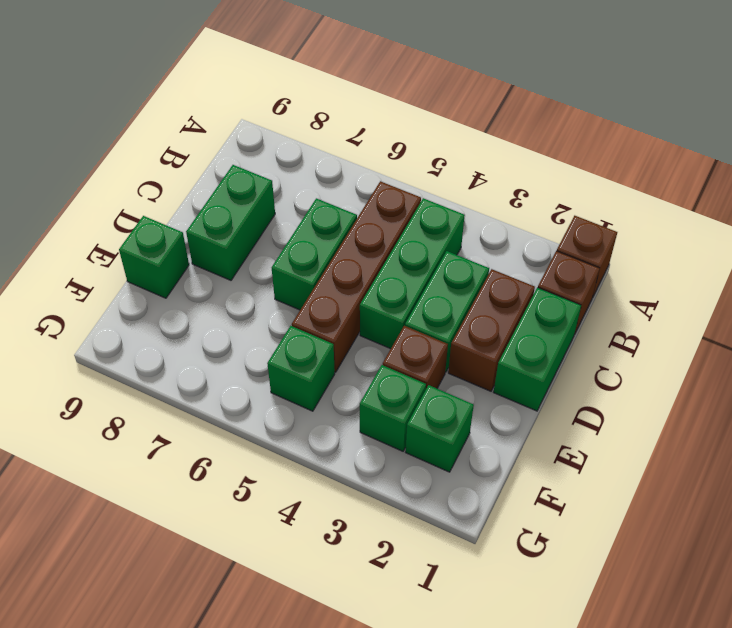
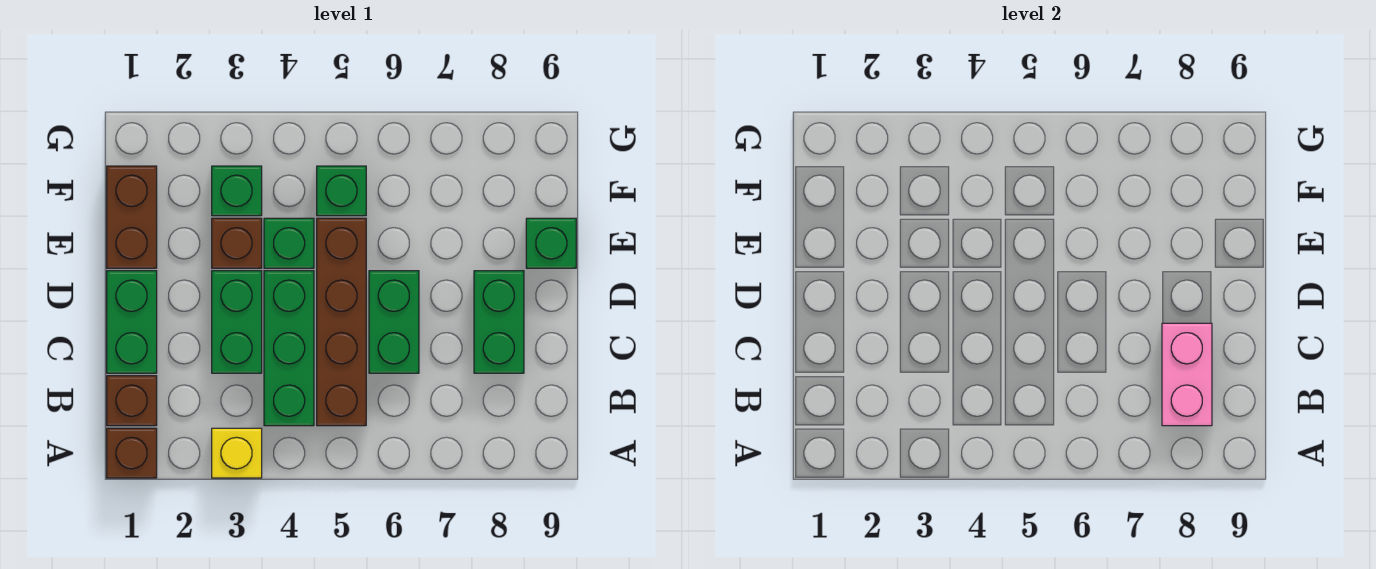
none -> yellow 1x1 brick [212,428,262,478]
none -> pink 1x2 brick [1162,323,1212,426]
brown 1x2 brick [448,269,535,391] -> brown 1x2 brick moved to [107,166,157,268]
green 1x1 brick [406,385,474,472] -> green 1x1 brick moved to [264,218,314,268]

